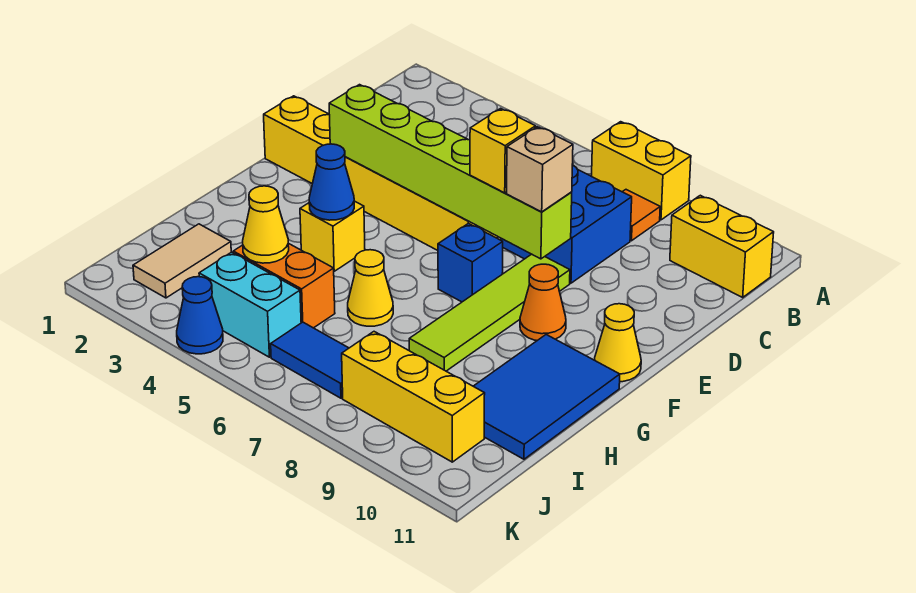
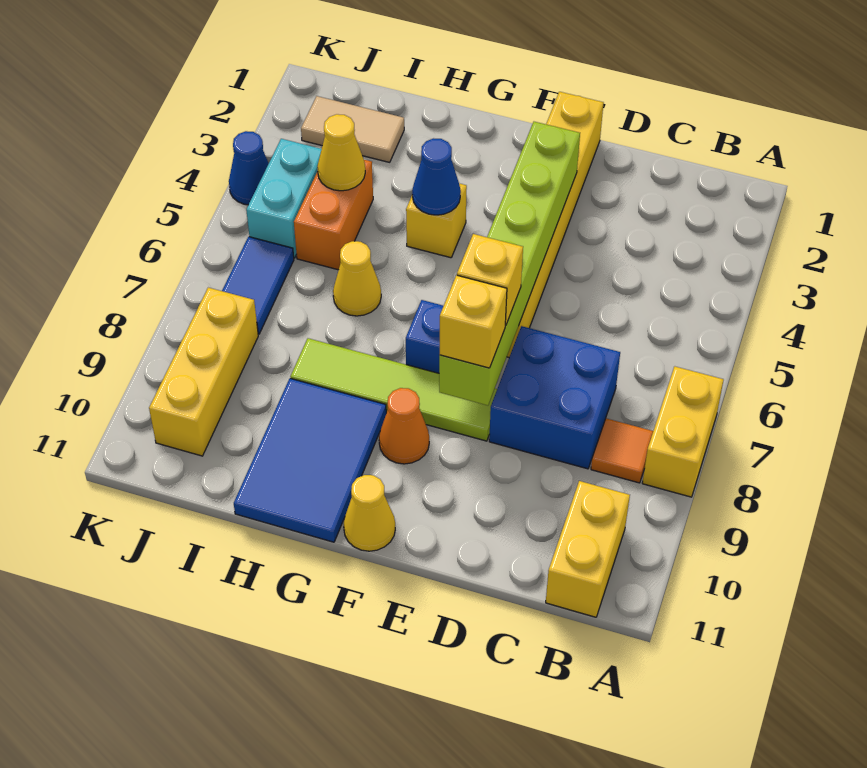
tan 1x1 brick [507,127,573,212] -> yellow 1x1 brick [439,275,507,368]
blue 2x3 tile [473,335,620,459] -> blue 2x3 tile turned to [234,378,386,542]

